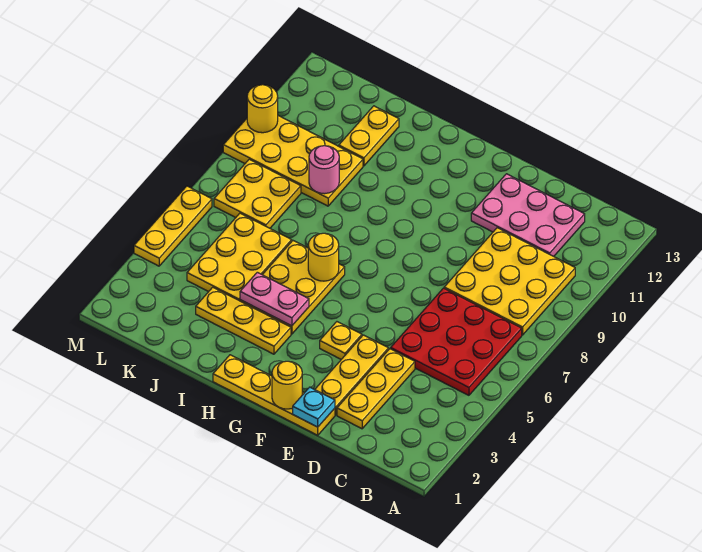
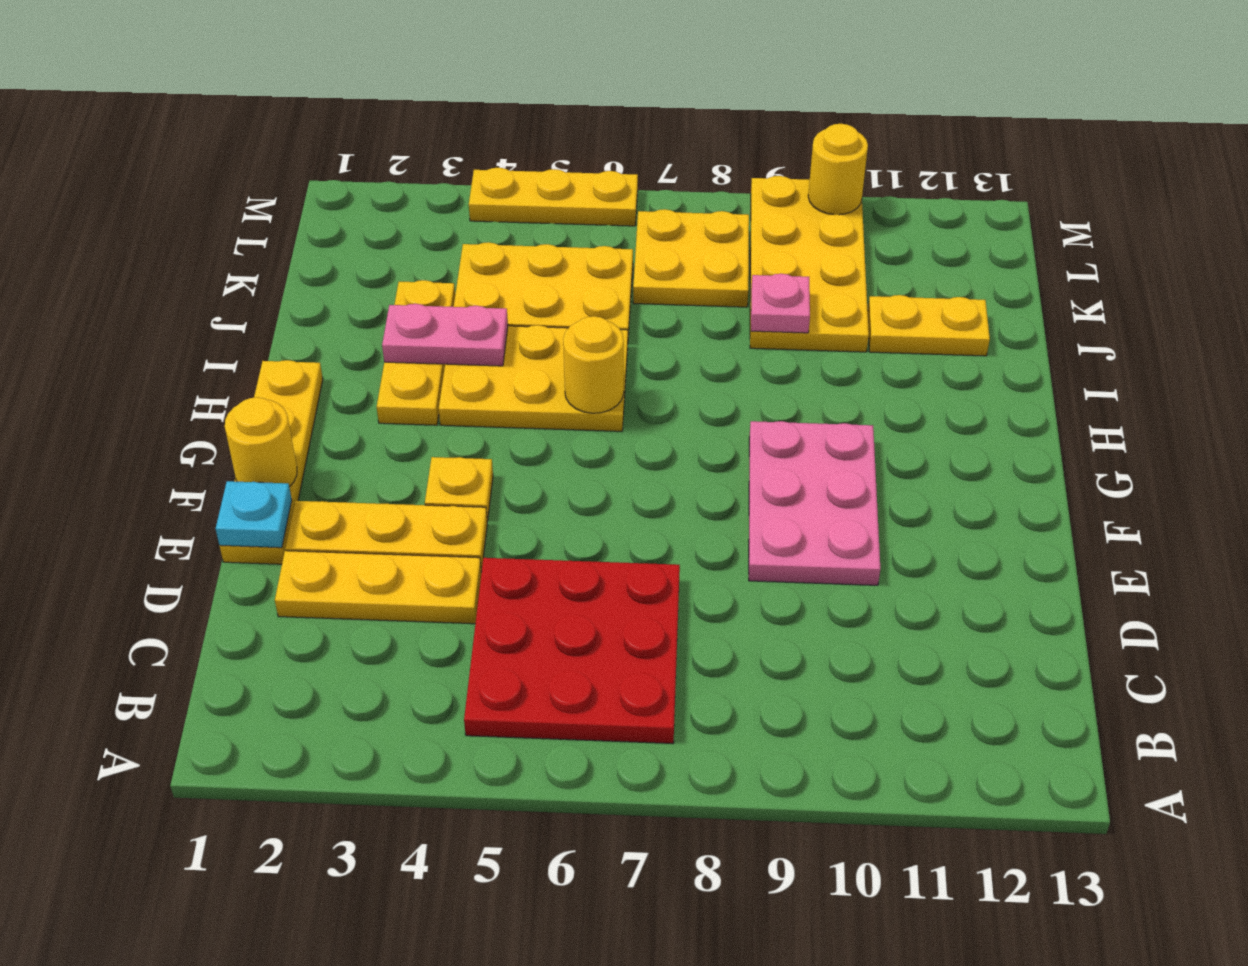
yellow 3x3 plate [444,228,575,335] -> none
pink 2x3 plate [471,174,585,256] -> pink 2x3 plate moved to [749,421,880,585]
pink 1x2 plate [240,272,309,326] -> pink 1x2 plate turned to [382,304,508,366]
pink 1x1 round brick [309,146,339,194] -> pink 1x1 plate [751,274,810,333]

